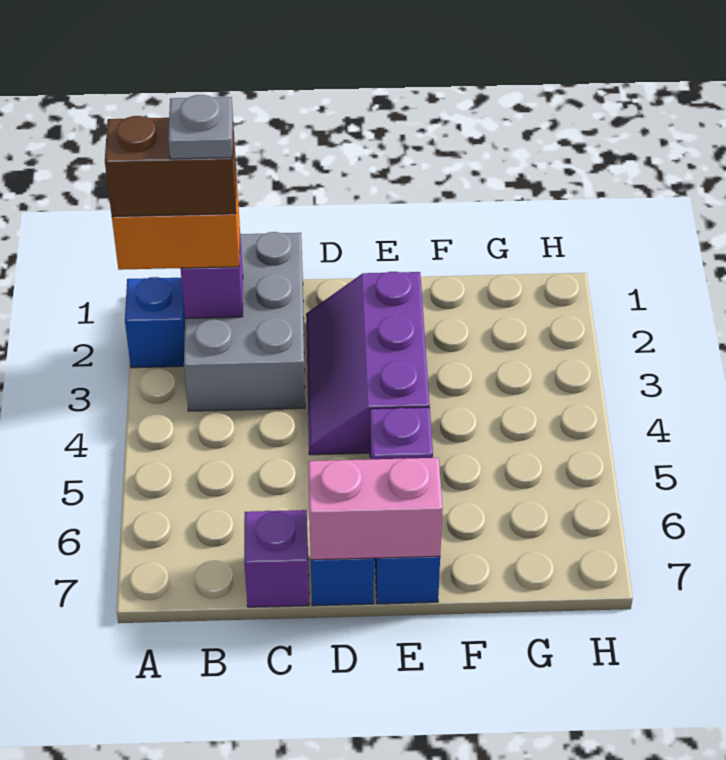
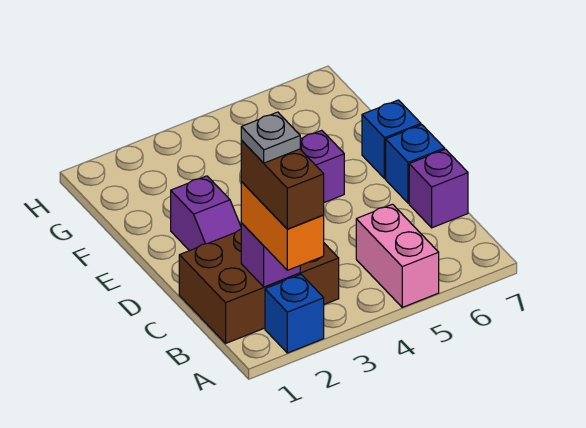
grey 2x3 brick [184,232,305,411] -> brown 2x3 brick [179,229,339,343]
purple 2x3 slope [306,272,430,455] -> purple 1x2 slope [171,176,241,251]
pink 1x2 brick [308,458,443,560] -> pink 1x2 brick moved to [356,204,439,307]

